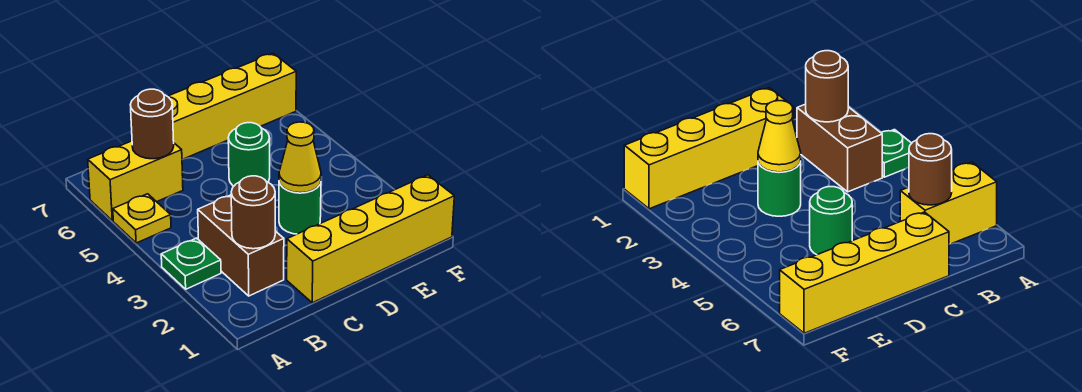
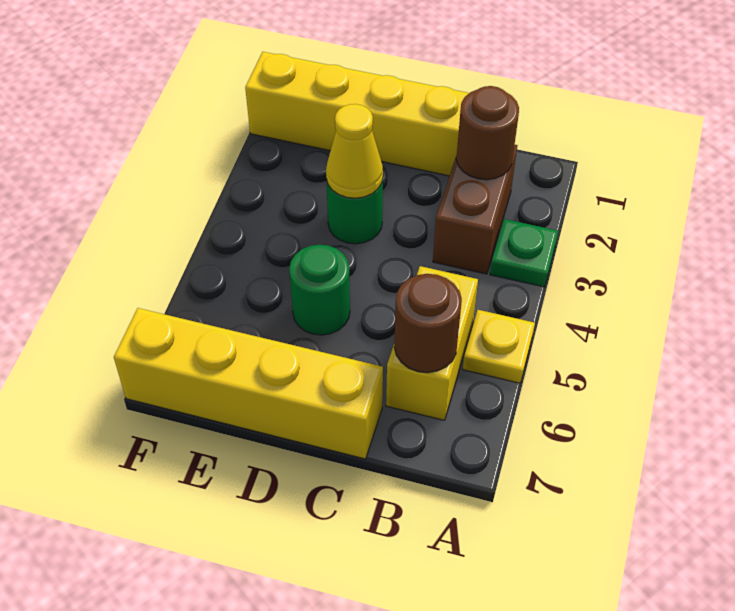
yellow 1x2 brick [88,141,183,221] -> yellow 1x2 brick turned to [386,266,478,420]

